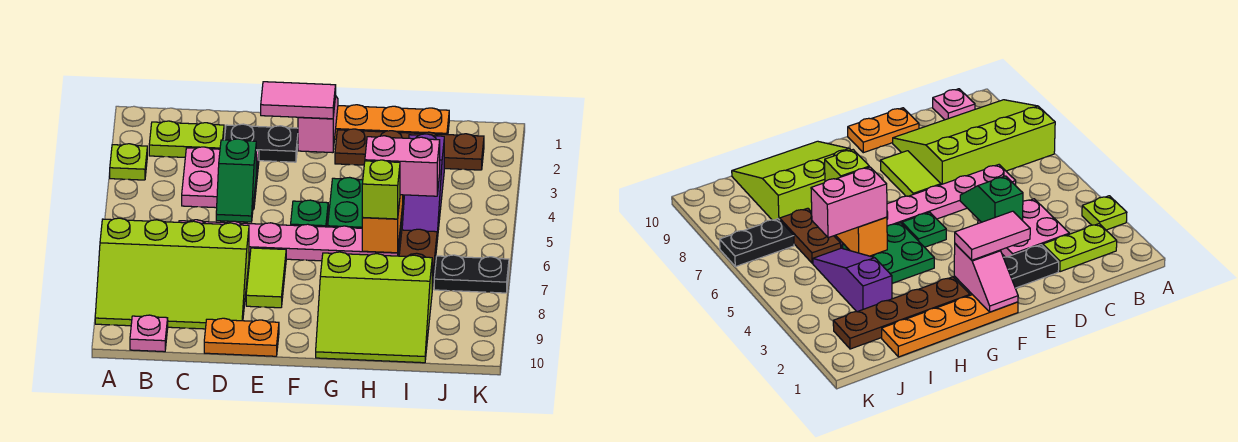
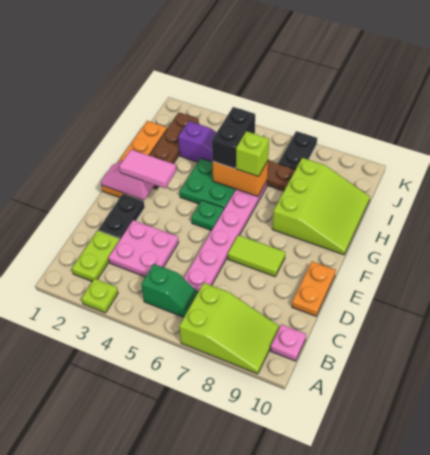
lime 3x4 slope [95,218,249,329] -> lime 2x3 slope [179,283,280,374]
green 1x2 slope [216,139,256,222] -> green 1x2 slope moved to [141,264,198,317]
pink 1x2 tile [261,82,336,119] -> pink 1x2 tile turned to [119,150,176,188]
pink 1x2 brick [365,136,440,196] -> black 1x2 brick [212,107,255,169]

